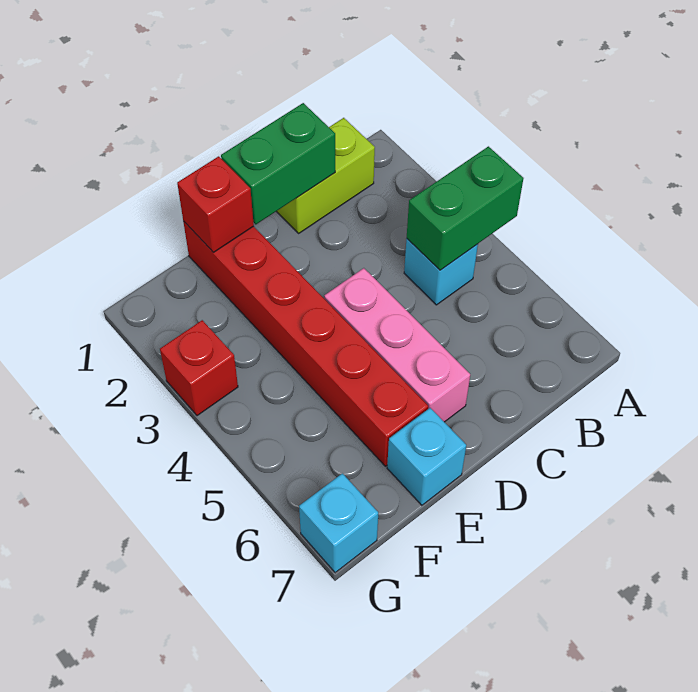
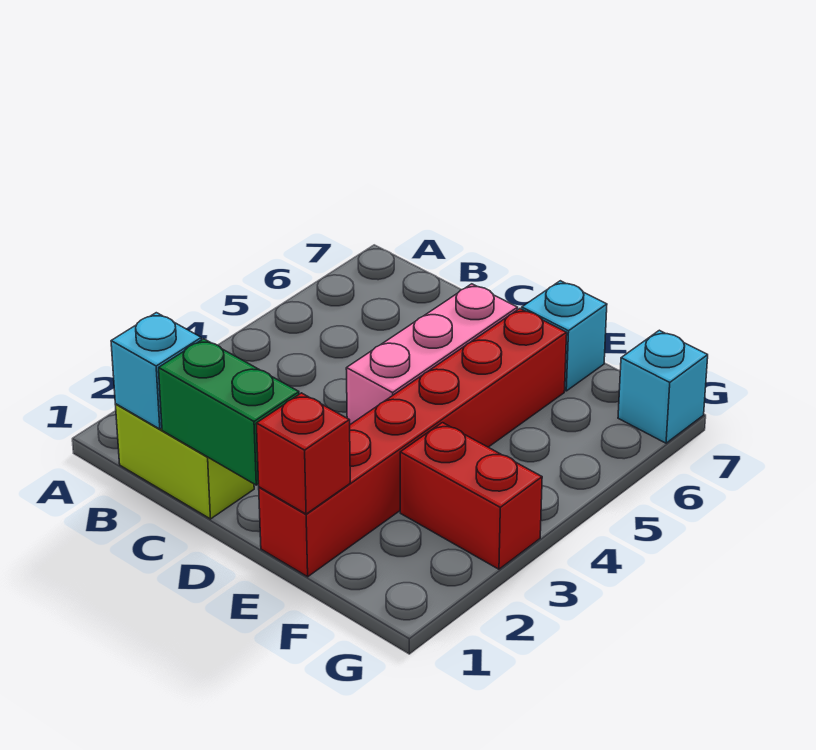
green 1x2 brick [407,146,524,270] -> none
cyan 1x1 brick [404,239,478,305] -> cyan 1x1 brick moved to [111,313,201,429]
red 1x1 brick [160,320,238,416] -> red 1x2 brick [400,423,542,569]

